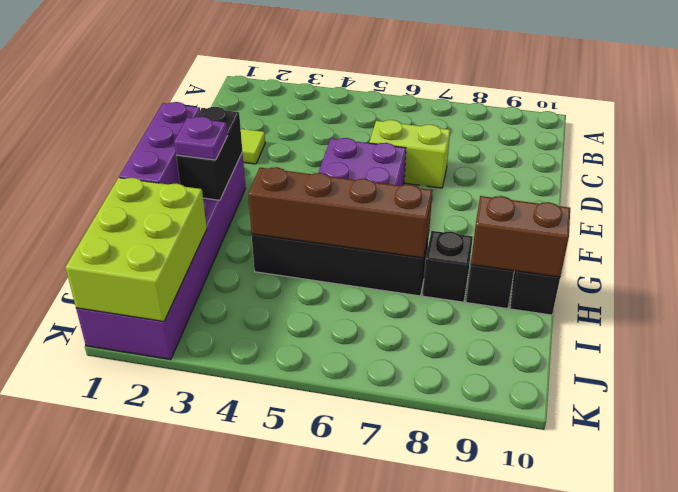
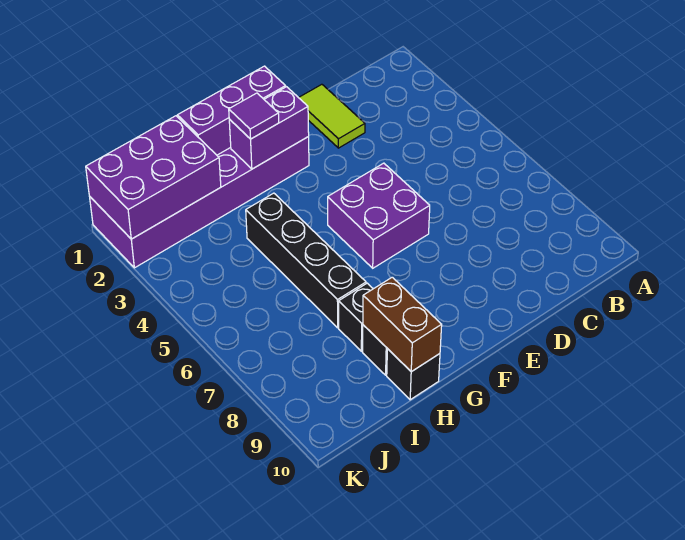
lime 1x2 brick [369,120,450,188] -> none
black 1x2 brick [176,107,242,200] -> purple 1x2 brick [229,87,309,169]
purple 1x1 plate [174,117,227,160] -> purple 1x1 tile [229,93,279,139]
brown 1x4 brick [248,167,433,258] -> none
lime 2x3 brick [65,178,207,321] -> purple 2x3 brick [86,116,221,239]

